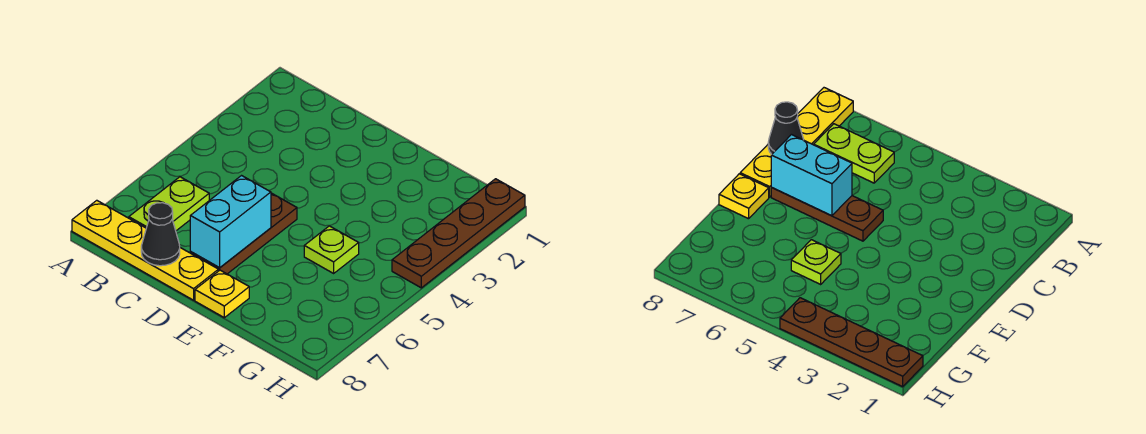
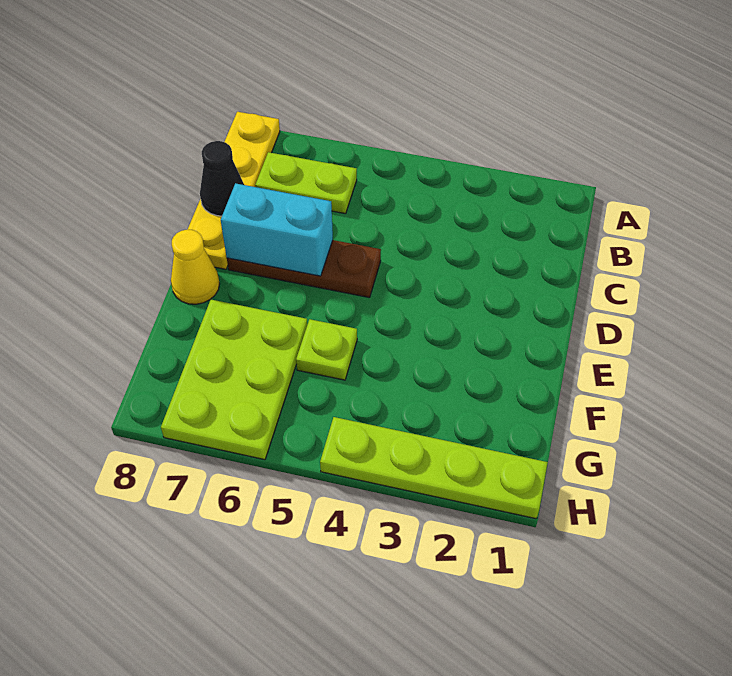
yellow 1x1 plate [195,270,249,318] -> yellow 1x1 cone [171,230,220,304]
none -> lime 2x3 plate [161,300,307,460]
brown 1x4 plate [392,179,525,288] -> lime 1x4 plate [320,417,548,519]

